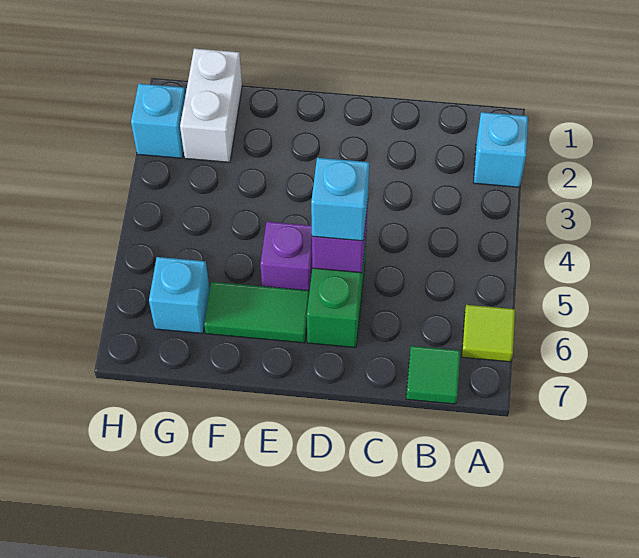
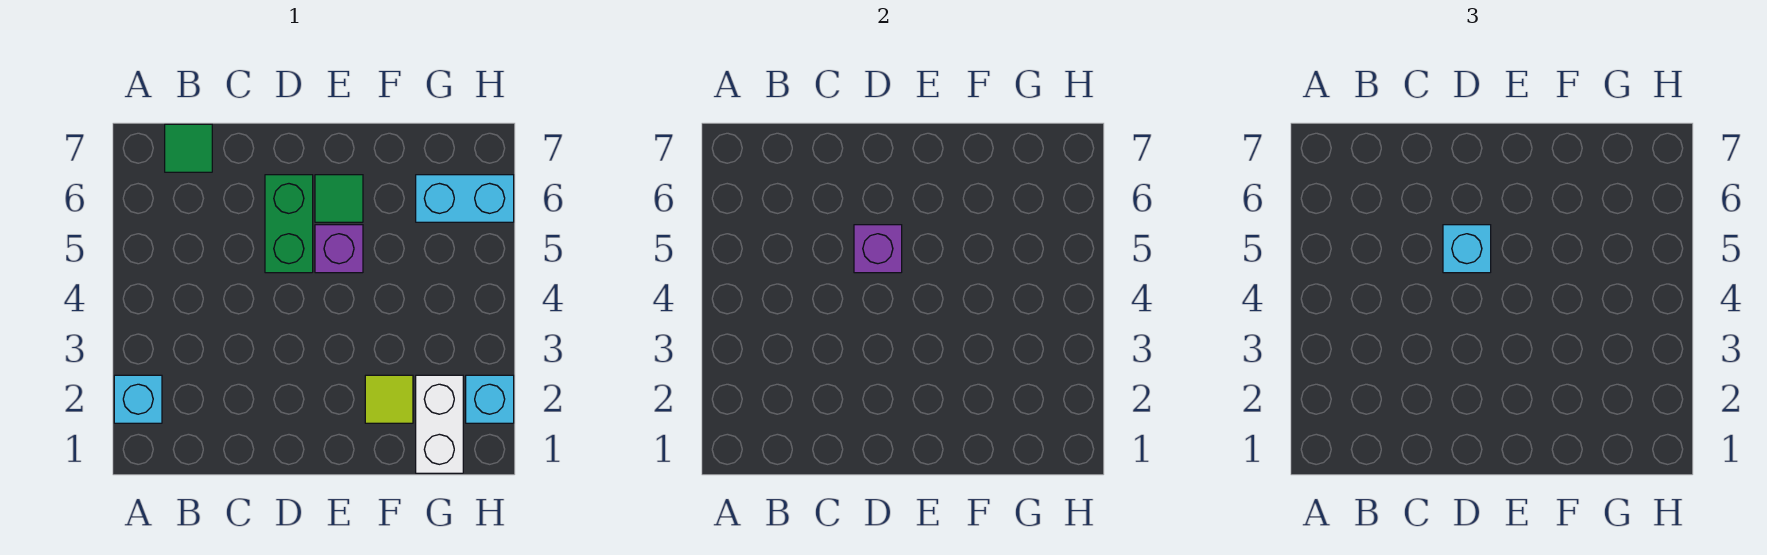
lime 1x1 tile [462,305,515,362] -> lime 1x1 tile moved to [365,375,413,423]
green 1x2 tile [204,282,310,343] -> green 1x1 tile [315,175,363,222]
cyan 1x1 brick [149,257,210,334] -> cyan 1x2 brick [416,175,514,222]

